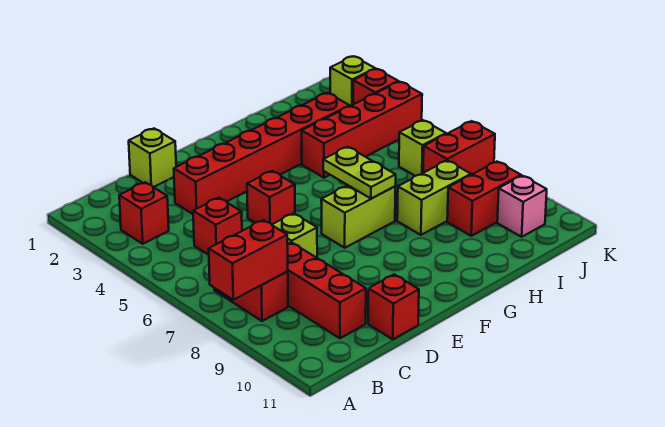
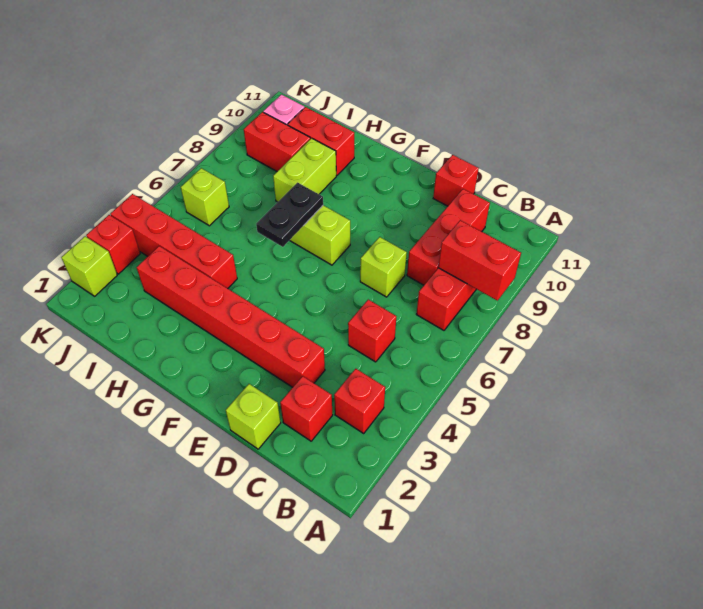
red 1x1 brick [247,171,295,224] -> red 1x1 brick moved to [280,376,332,441]
lime 1x2 plate [323,147,396,198] -> black 1x2 plate [256,183,323,247]
lime 1x2 brick [397,161,471,235] -> lime 1x2 brick turned to [273,138,336,202]
red 1x2 brick [423,121,495,175] -> red 1x2 brick moved to [288,107,354,175]

